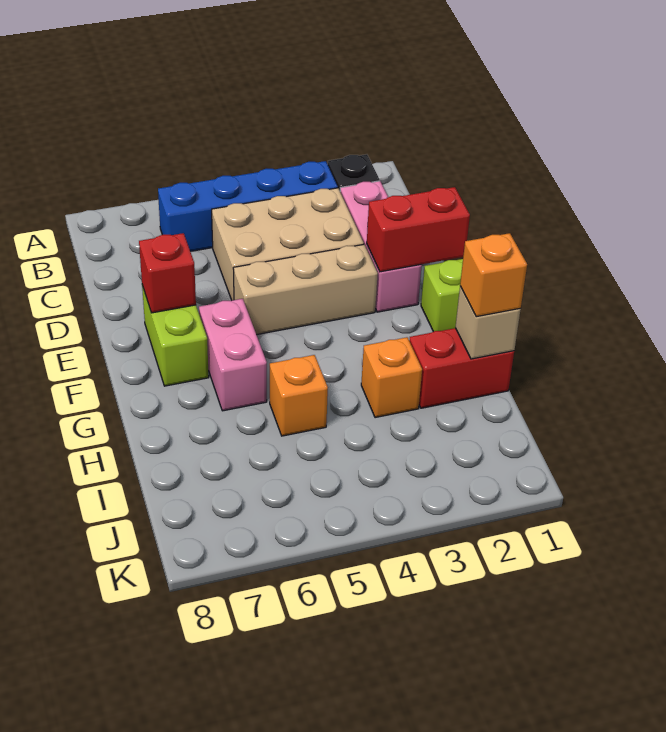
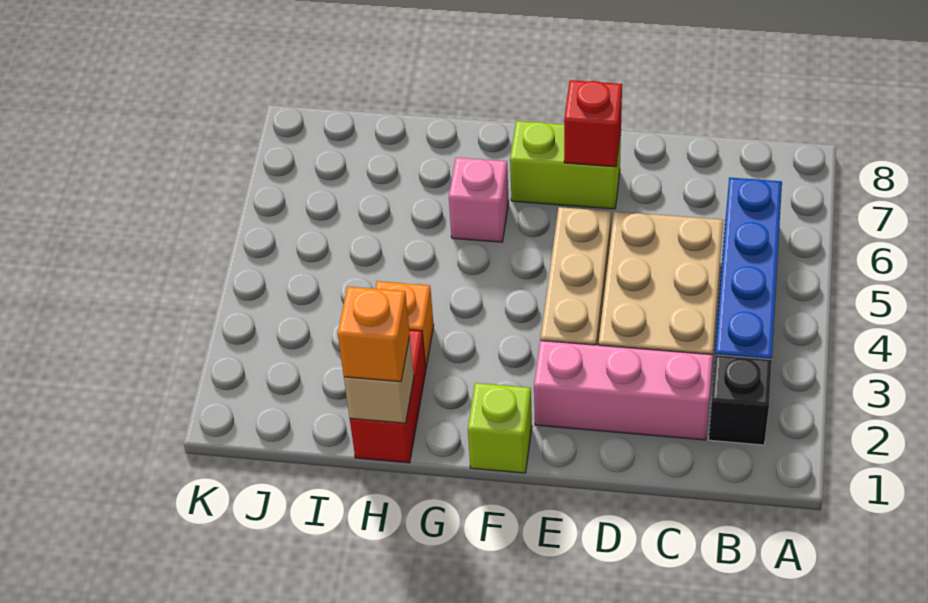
red 1x2 brick [367,187,470,272] -> none
pink 1x2 brick [199,299,267,411] -> pink 1x1 brick [449,157,509,242]
orange 1x1 brick [270,355,328,436] -> none

